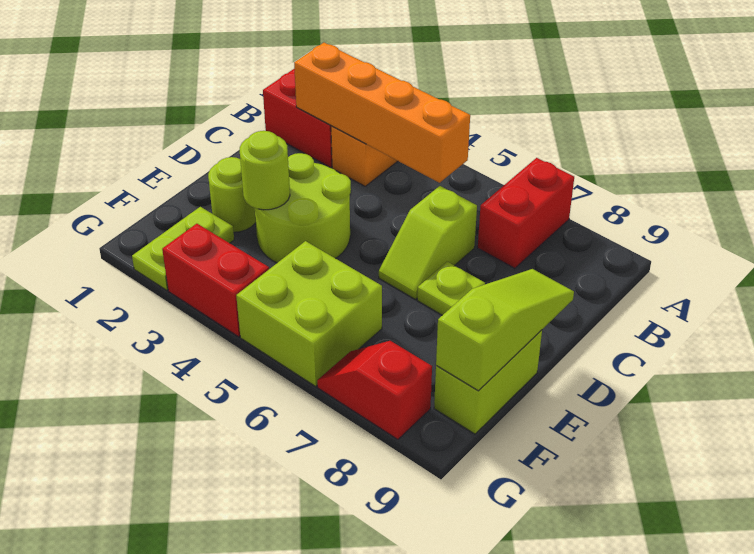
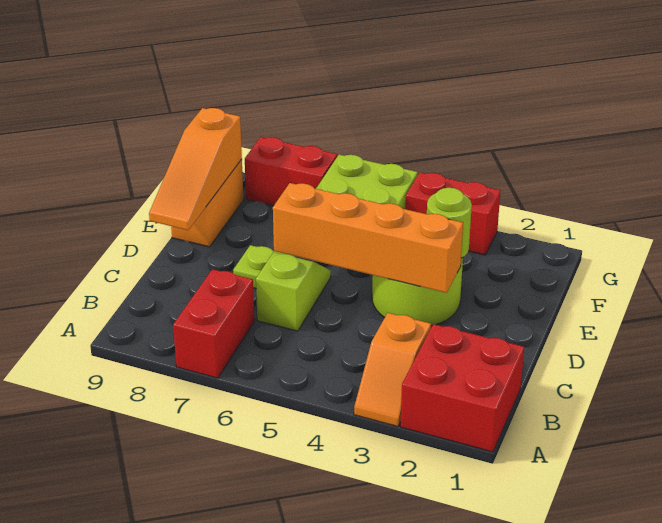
orange 1x4 brick [294,43,470,183] -> orange 1x4 brick moved to [273,183,463,293]
lime 1x3 slope [436,269,574,391] -> orange 1x3 slope [149,108,242,230]
lime 1x1 round brick [208,157,256,232] -> none
lime 1x2 brick [434,330,542,434] -> orange 1x2 brick [171,159,244,247]
lime 1x2 plate [132,207,234,290] -> none
red 1x2 slope [317,341,432,440] -> red 1x2 brick [245,137,337,206]

